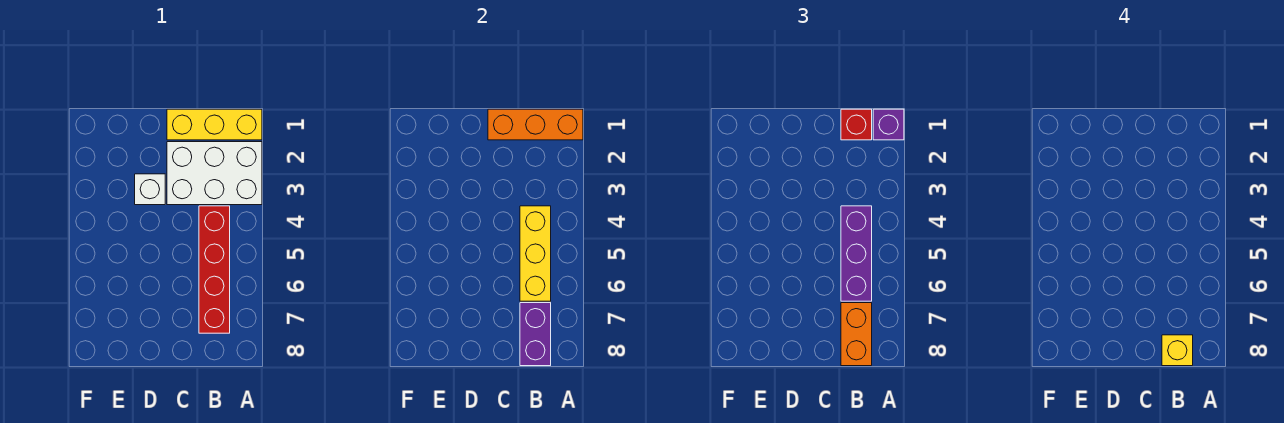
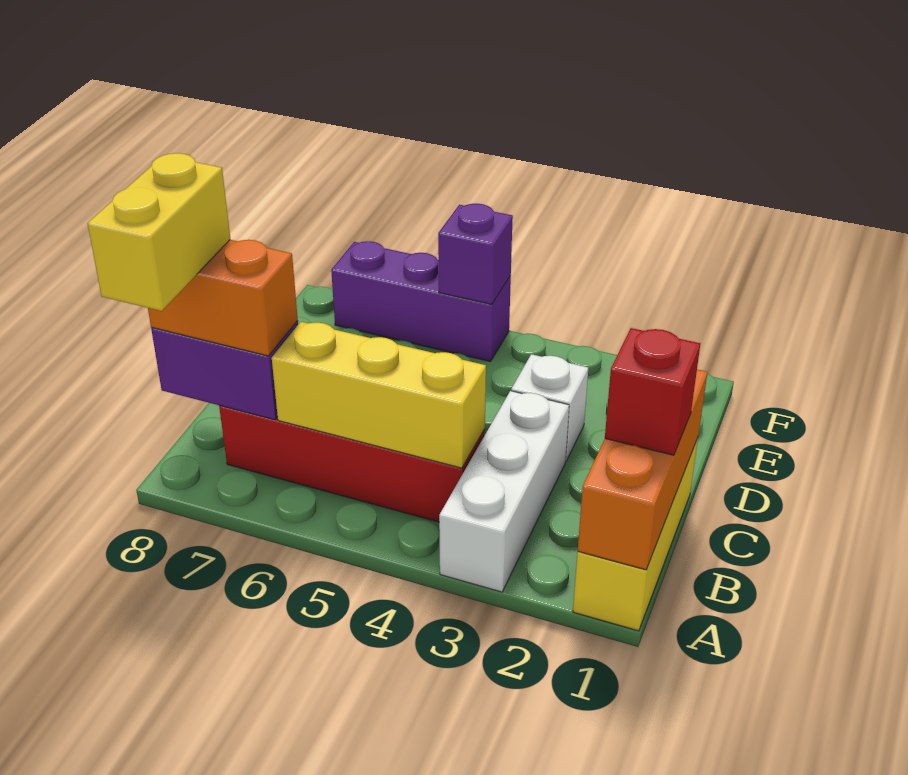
purple 1x1 brick [873,109,904,140] -> purple 1x1 brick moved to [438,204,513,304]
white 2x3 brick [167,142,262,205] -> white 1x3 brick [439,391,569,592]
purple 1x3 brick [841,206,872,301] -> purple 1x3 brick moved to [331,241,511,362]
yellow 1x1 brick [1162,335,1193,366] -> yellow 1x2 brick [88,153,230,311]

